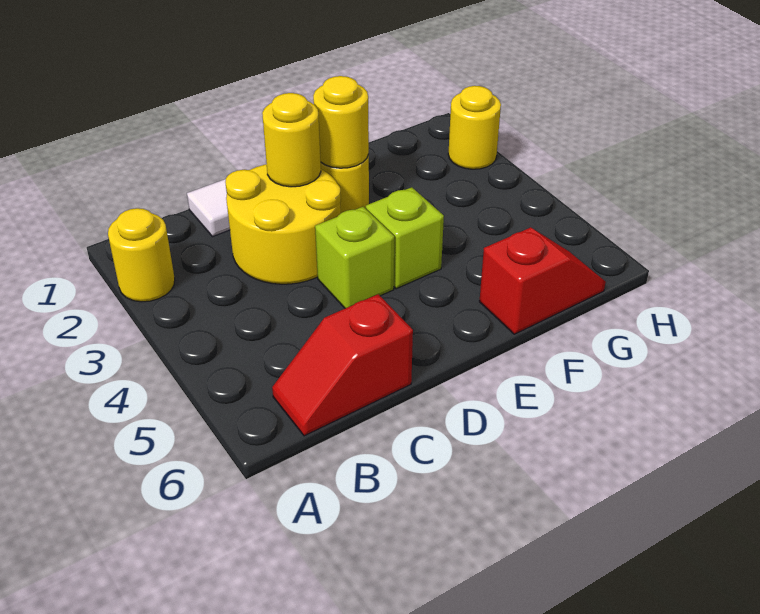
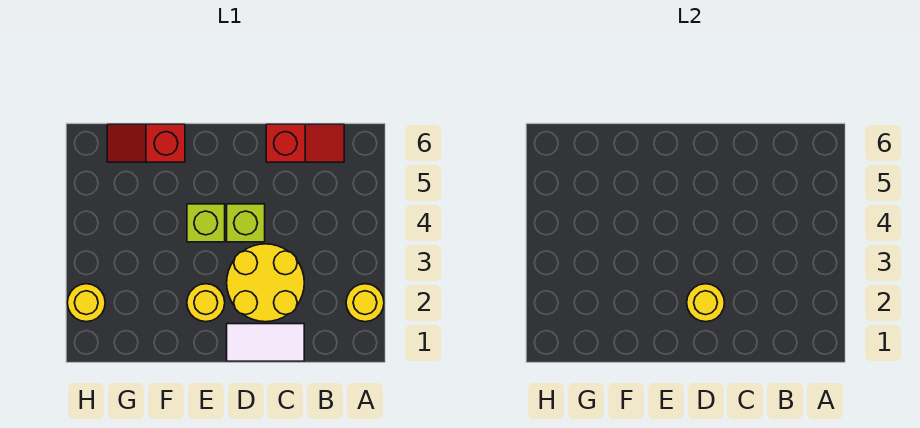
yellow 1x1 round brick [313,76,369,168] -> none

